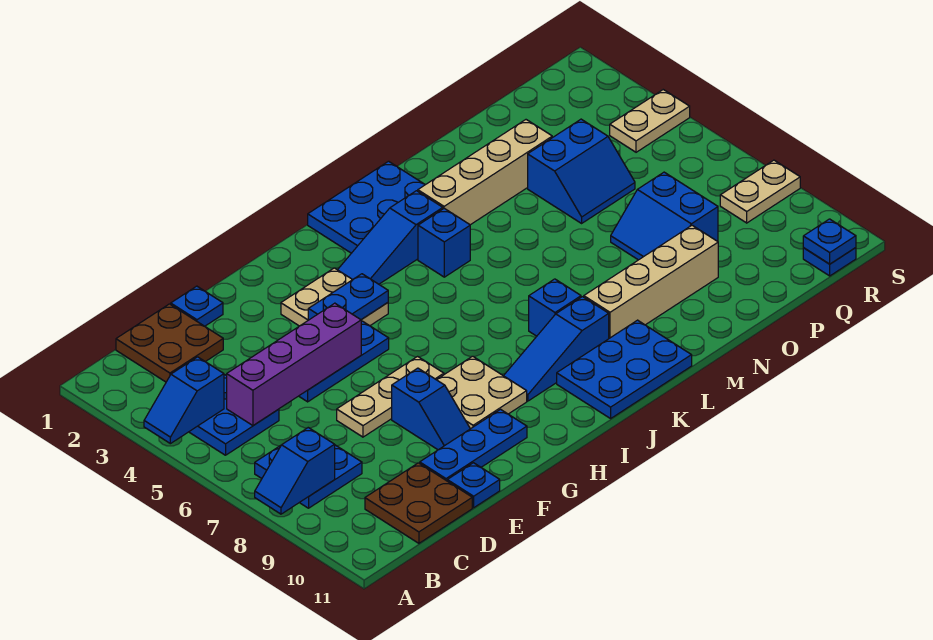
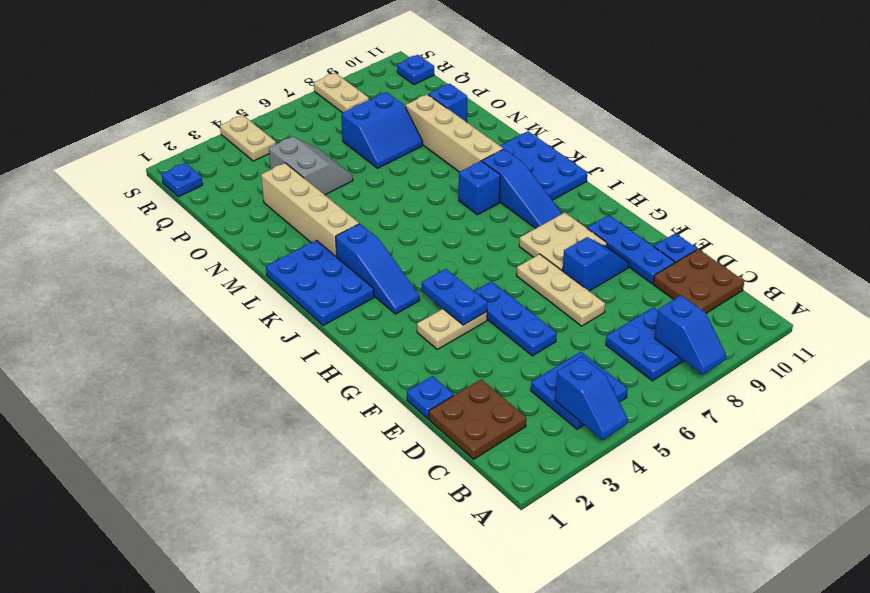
purple 1x4 brick [227,303,361,426] -> none
tan 2x2 plate [281,268,388,326] -> tan 1x2 plate [417,309,487,349]
blue 1x1 brick [418,208,470,277] -> blue 1x1 brick moved to [428,84,467,122]
blue 2x2 slope [528,119,635,223] -> grey 2x2 slope [269,137,353,195]
blue 1x1 plate [803,219,856,264] -> blue 1x1 plate moved to [162,163,203,197]

